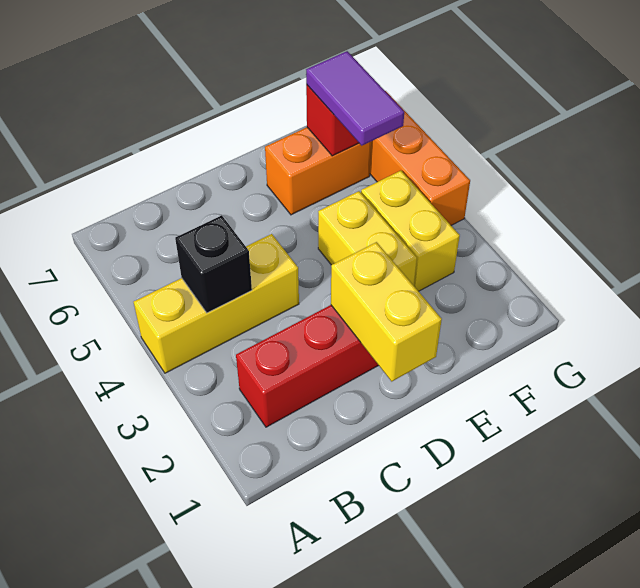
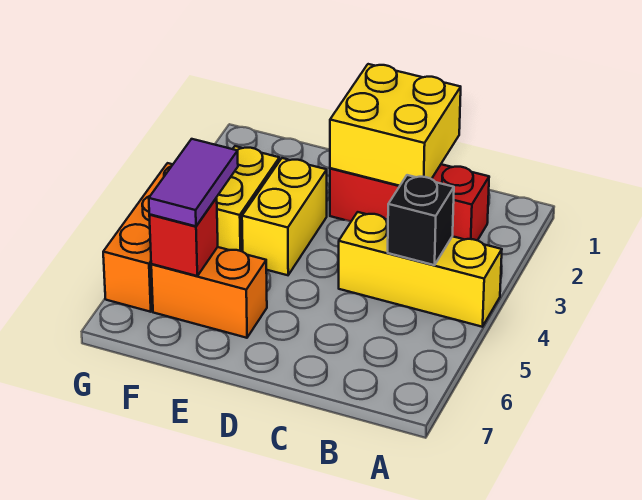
yellow 1x2 brick [331,242,442,381] -> yellow 2x2 brick [330,64,461,186]

